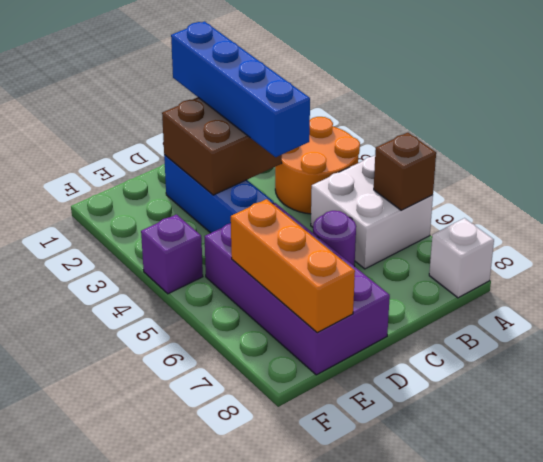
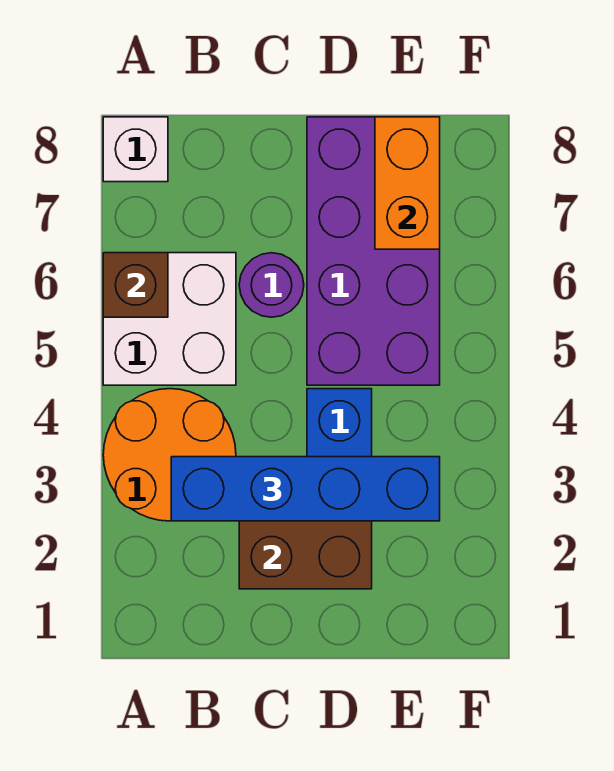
blue 1x4 brick [171,21,310,157] -> blue 1x4 brick turned to [171,457,440,521]
orange 1x3 brick [231,199,355,333] -> orange 1x2 brick [375,117,440,249]
purple 1x1 brick [141,214,203,294] -> none

